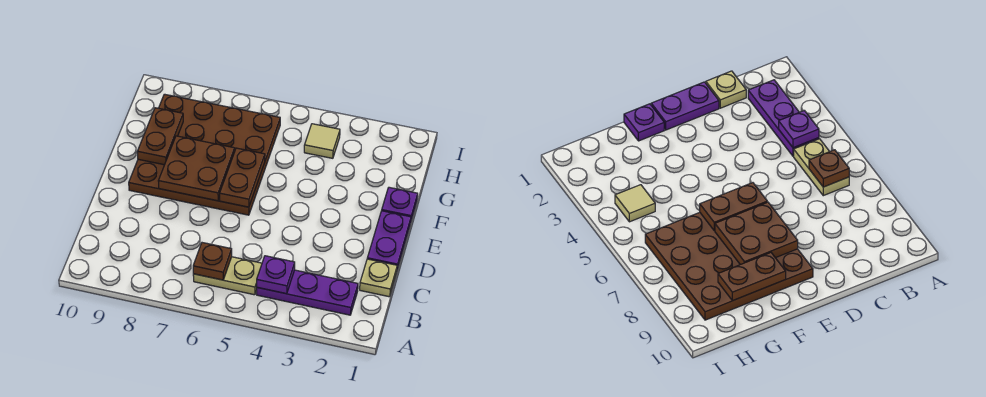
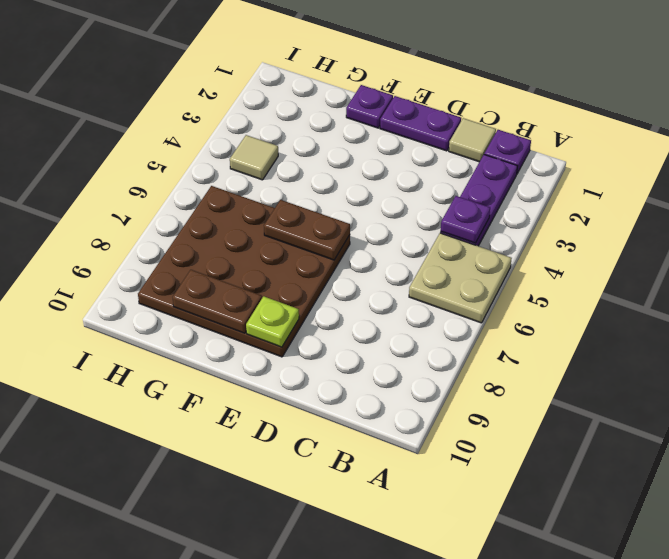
none -> purple 1x1 plate [484,130,531,173]
tan 1x2 plate [193,257,262,295] -> tan 2x2 plate [409,233,512,323]
brown 1x1 plate [193,243,232,280] -> none
tan 1x1 plate [360,259,397,297] -> tan 1x1 tile [449,118,496,162]
brown 2x2 plate [159,136,235,201] -> none
none -> lime 1x1 plate [246,296,299,347]

